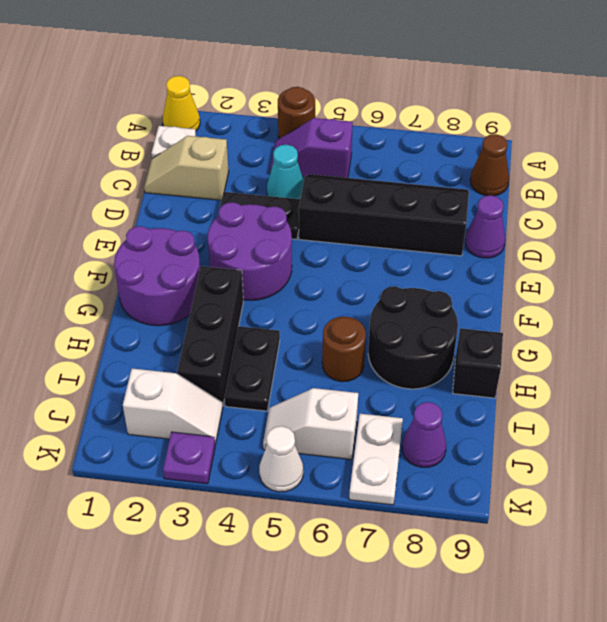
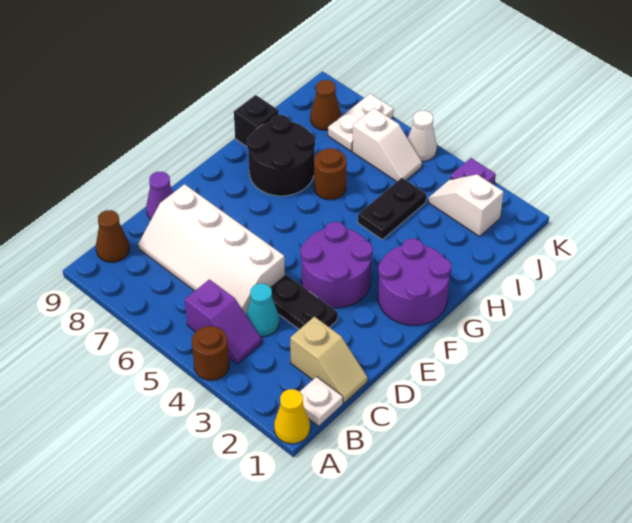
black 2x4 slope [299,174,469,256] -> white 2x4 slope [138,184,285,314]
black 1x3 brick [177,266,243,405] -> none
purple 1x1 cone [402,402,446,467] -> brown 1x1 cone [310,80,341,130]

